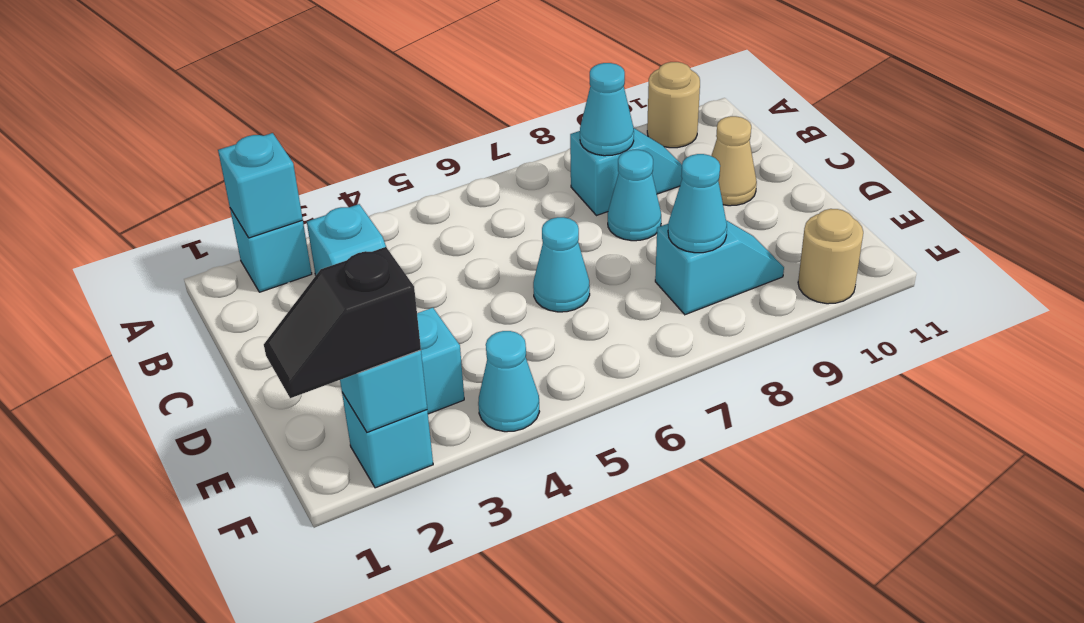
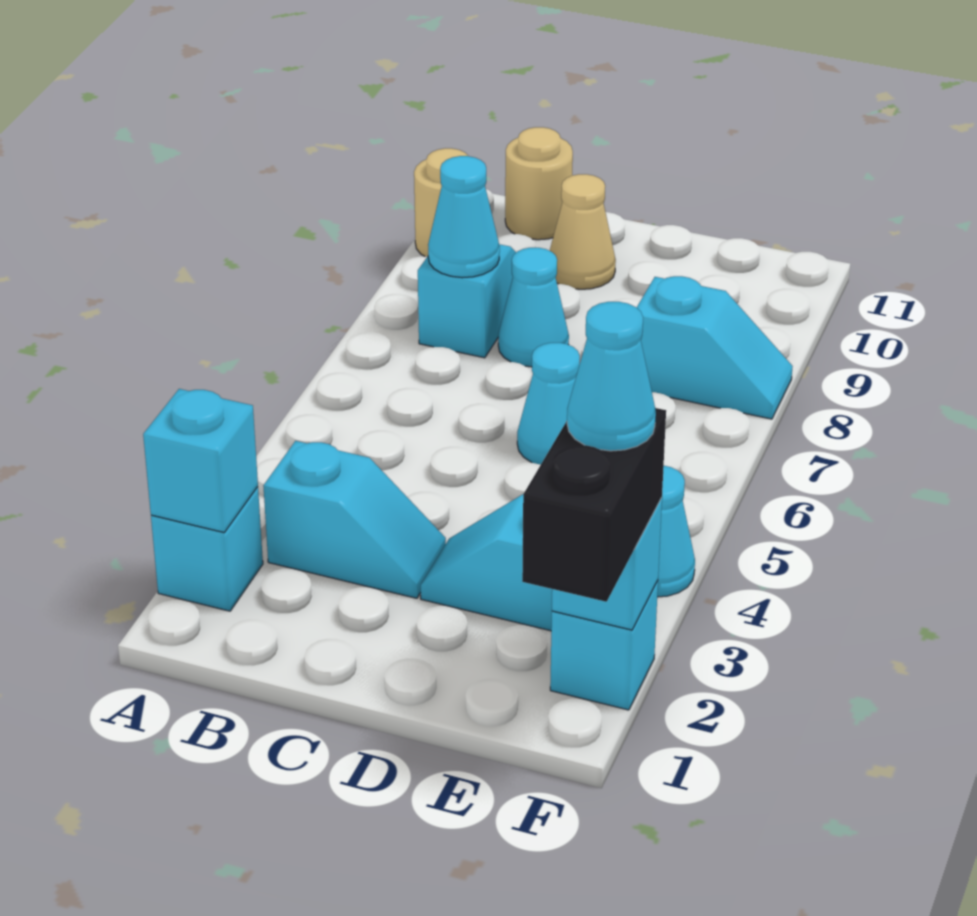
cyan 1x2 slope [655,220,784,315] -> cyan 1x2 slope turned to [637,276,793,419]
cyan 1x1 cone [668,154,727,253] -> cyan 1x1 cone moved to [567,302,656,451]
black 1x2 slope [264,247,421,398] -> black 1x2 brick [522,408,666,602]
tan 1x1 round brick [798,209,863,304] -> tan 1x1 round brick moved to [505,127,573,240]

